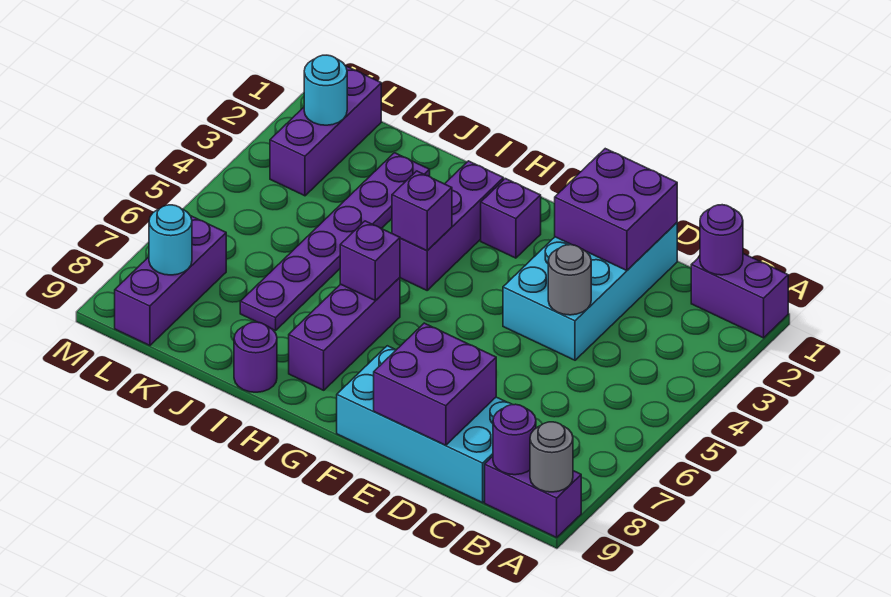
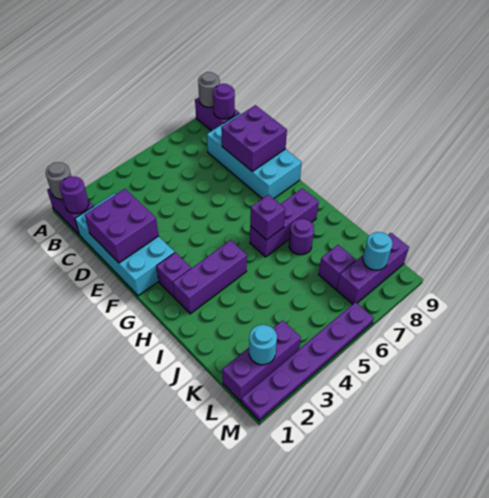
cyan 2x4 brick [503,223,677,360] -> cyan 2x4 brick turned to [75,194,175,296]
grey 1x1 round brick [548,245,591,315] -> grey 1x1 round brick moved to [46,162,71,199]
purple 1x1 brick [392,171,452,251] -> purple 1x1 brick moved to [319,245,356,289]
purple 1x1 round brick [234,322,277,392] -> purple 1x1 round brick moved to [289,219,314,255]
purple 1x6 plate [240,153,430,331] -> purple 1x6 plate moved to [241,302,374,421]

